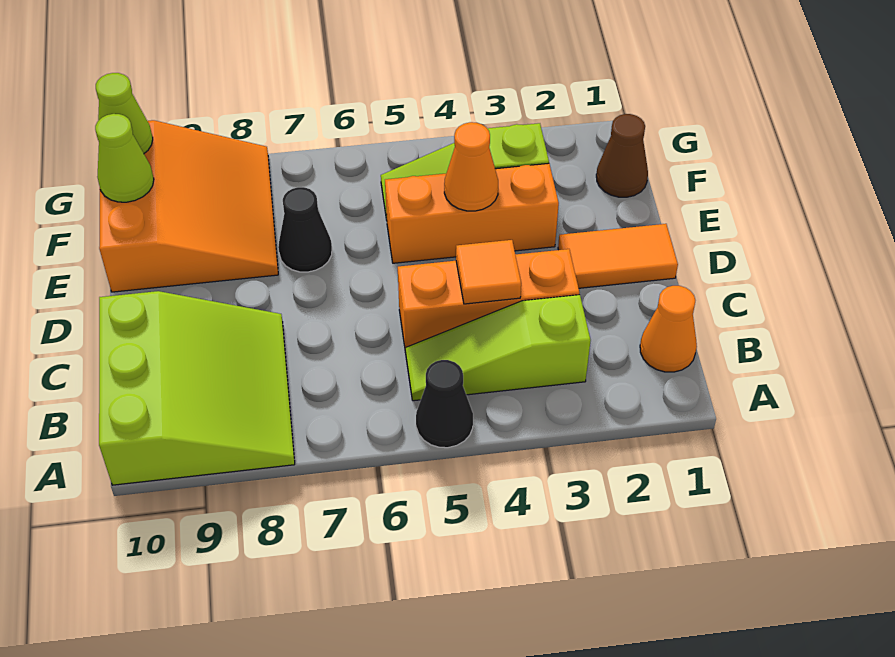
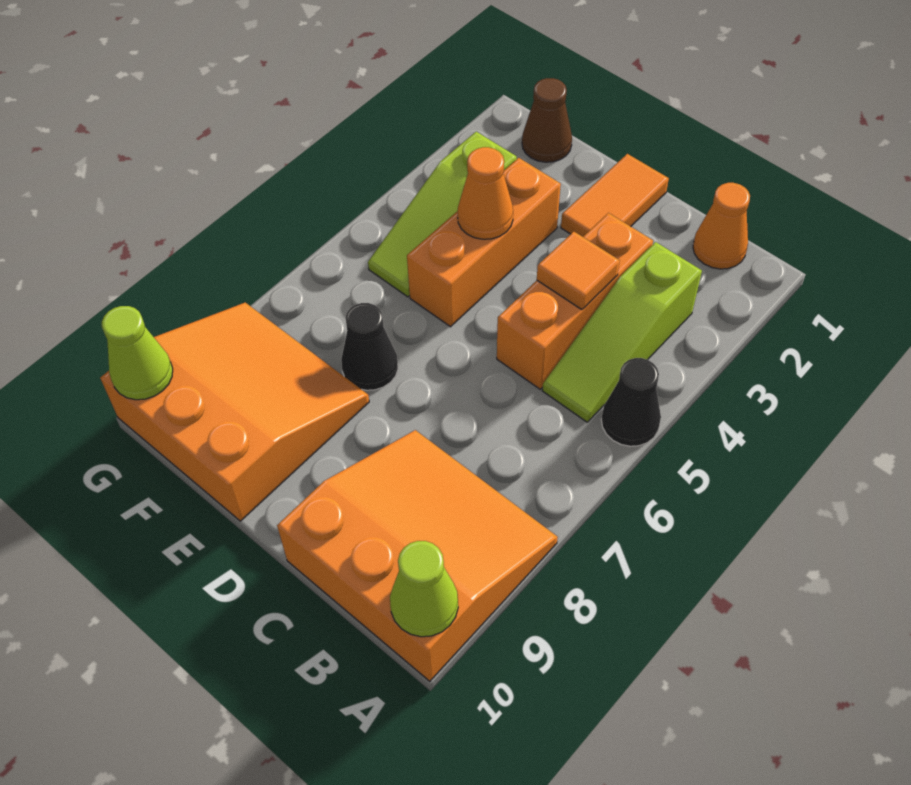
lime 3x3 slope [99,291,295,485] -> orange 3x3 slope [277,430,558,681]
lime 1x1 cone [95,114,154,202] -> lime 1x1 cone moved to [390,541,458,637]

